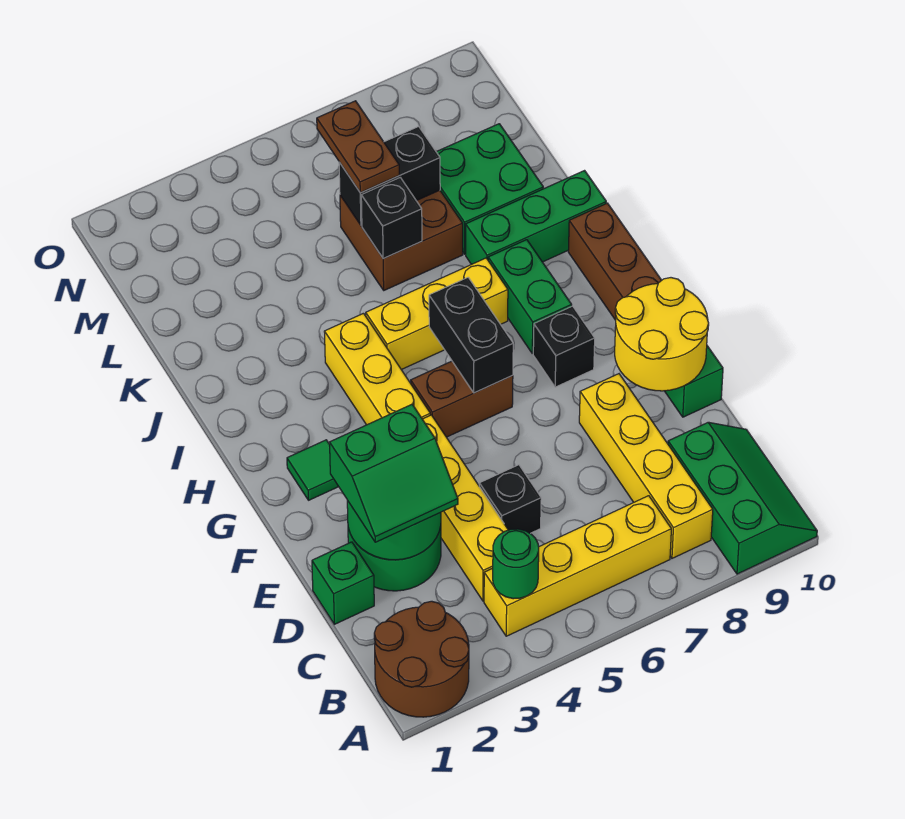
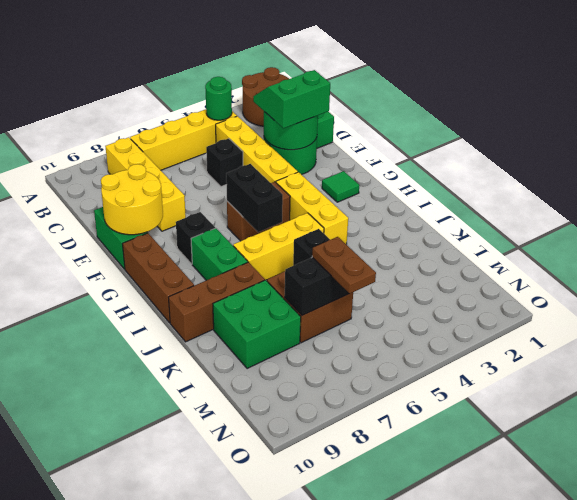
green 2x3 slope [668,422,817,574] -> none
green 1x3 brick [466,171,606,264] -> brown 1x3 brick [169,262,265,342]

